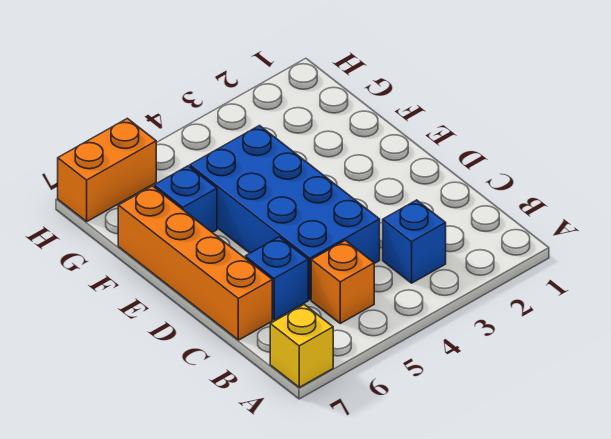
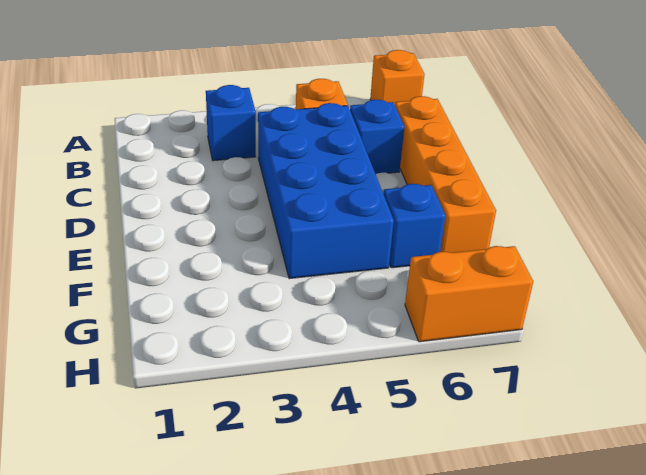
yellow 1x1 brick [270,304,333,387] -> orange 1x1 brick [370,50,425,105]

